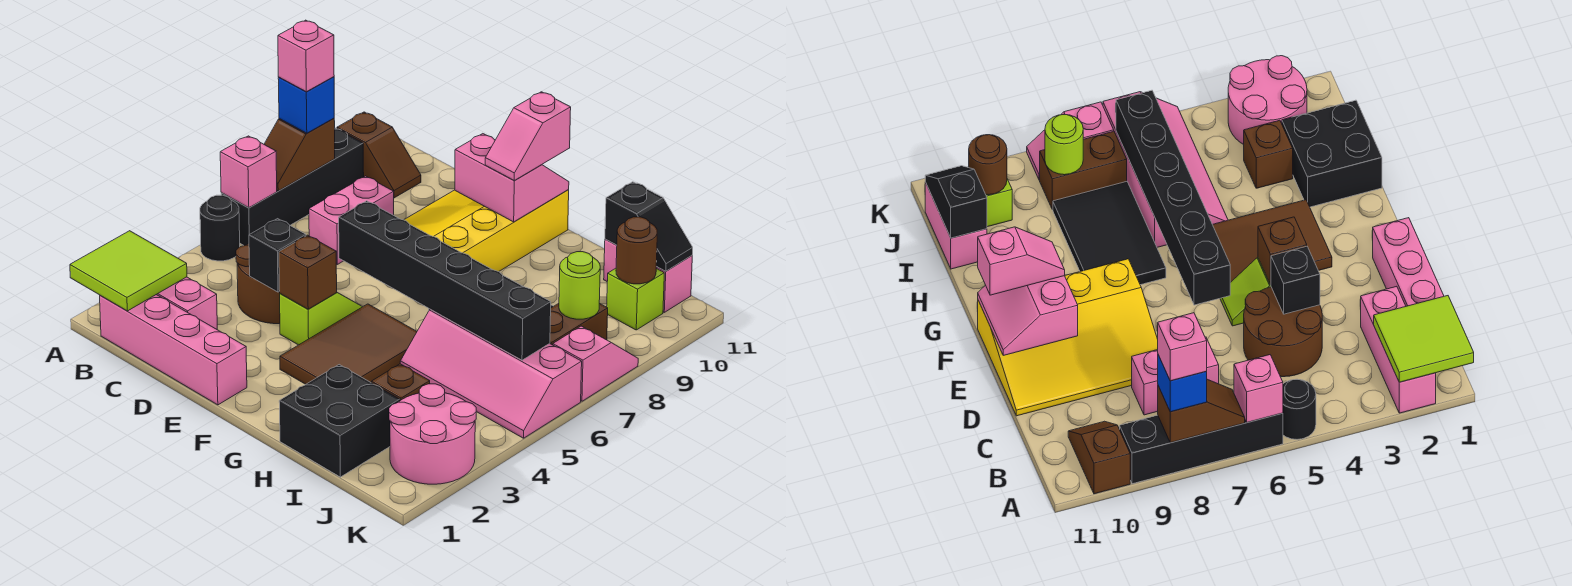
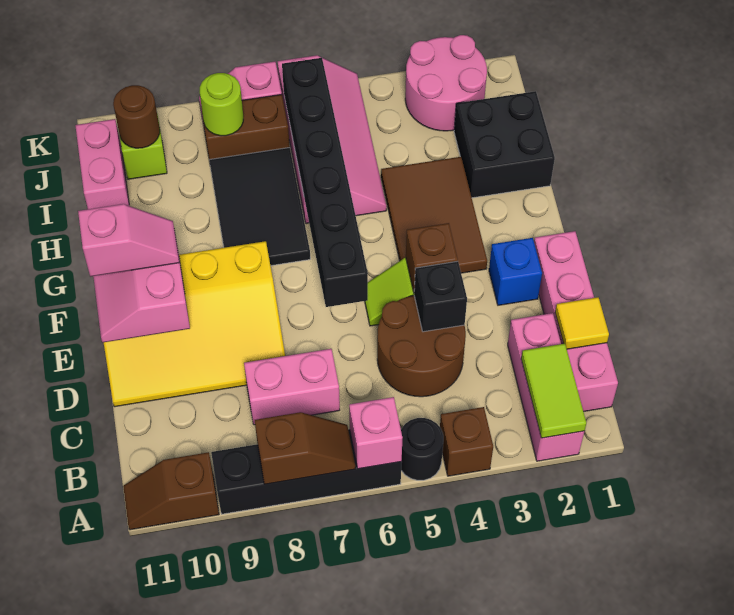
lime 2x2 tile [70,231,187,311] -> lime 1x2 tile [521,344,586,438]
blue 1x1 brick [278,77,334,133] -> blue 1x1 brick moved to [489,238,542,305]
pink 1x1 brick [278,20,334,92] -> none
brown 1x2 slope [337,112,421,198] -> brown 1x2 slope turned to [123,452,219,530]
none -> yellow 1x1 tile [555,297,609,349]
brown 2x3 tile [280,304,417,384] -> brown 2x3 tile turned to [381,157,487,273]
brown 1x1 brick [371,364,430,401] -> brown 1x1 brick moved to [440,407,493,476]
black 1x2 slope [605,182,693,271] -> none

